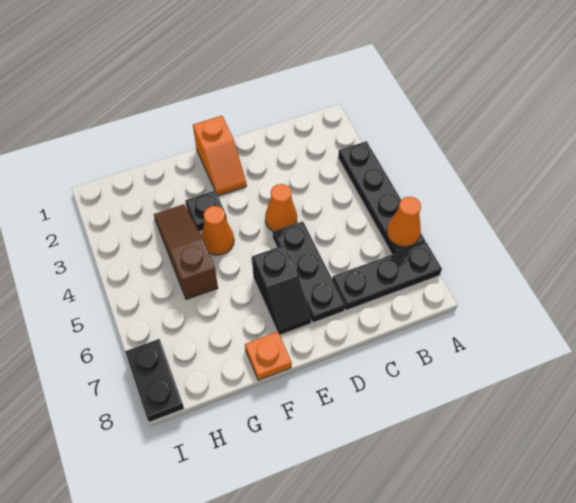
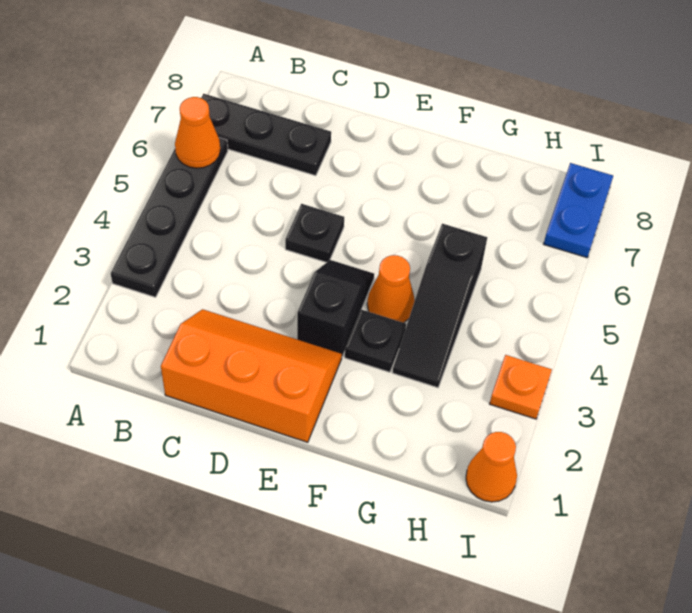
orange 1x1 cone [265,184,297,231] -> orange 1x1 cone moved to [466,432,517,502]
black 1x3 plate [273,221,345,323] -> black 1x1 plate [285,204,344,263]
orange 1x2 slope [193,116,247,196] -> orange 2x3 slope [161,309,342,442]
black 1x2 slope [252,245,311,335] -> black 1x2 slope moved to [297,260,374,356]
orange 1x1 plate [245,332,292,380] -> orange 1x1 plate moved to [490,355,552,419]
brown 1x3 slope [154,204,218,300] -> black 1x3 slope [392,224,487,388]
black 1x2 plate [125,339,184,422] -> blue 1x2 plate [544,163,613,258]

